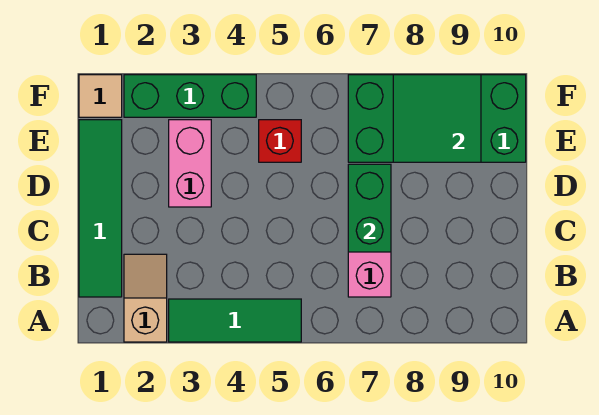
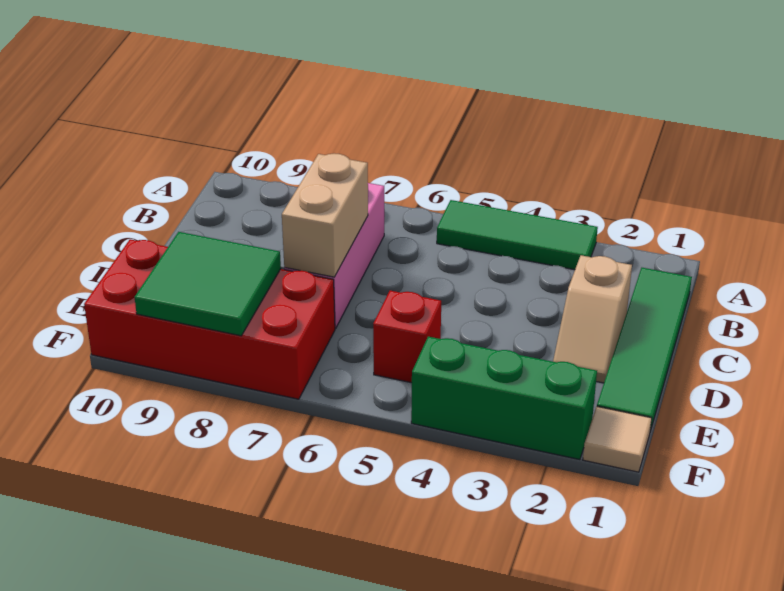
tan 1x2 slope [124,254,167,342] -> tan 1x2 slope moved to [553,255,632,383]
green 1x2 brick [348,164,391,252] -> tan 1x2 brick [282,153,368,277]
pink 1x2 brick [169,120,211,207] -> none
green 2x4 brick [348,75,526,162] -> red 2x4 brick [84,239,335,399]

